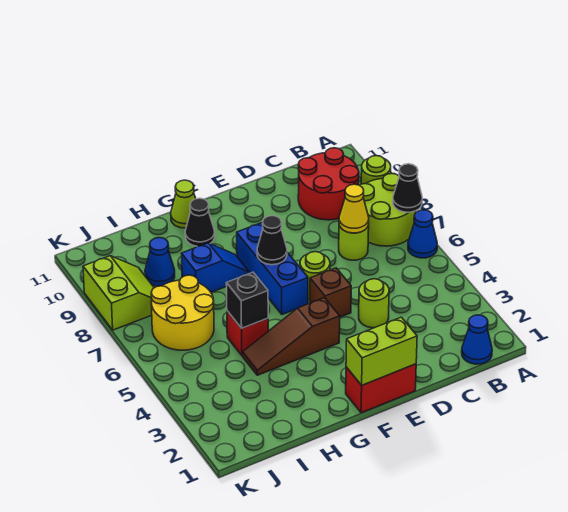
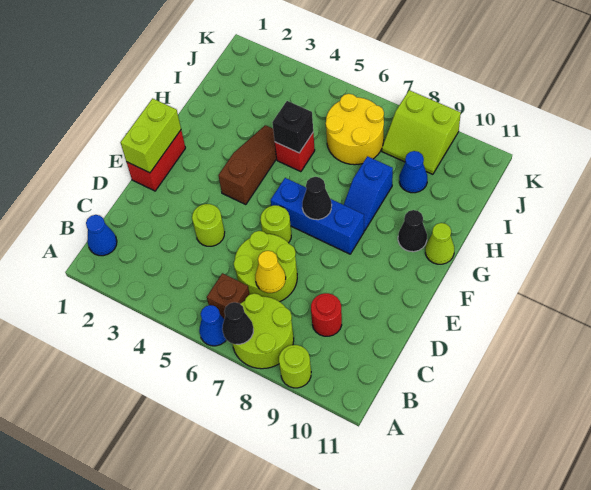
red 2x2 round brick [298,148,359,220] -> red 1x1 round brick [311,293,342,336]
lime 1x1 round brick [339,225,369,260] -> lime 2x2 round brick [234,231,297,302]
brown 1x1 brick [310,268,351,317] -> brown 1x1 brick moved to [207,273,250,319]

